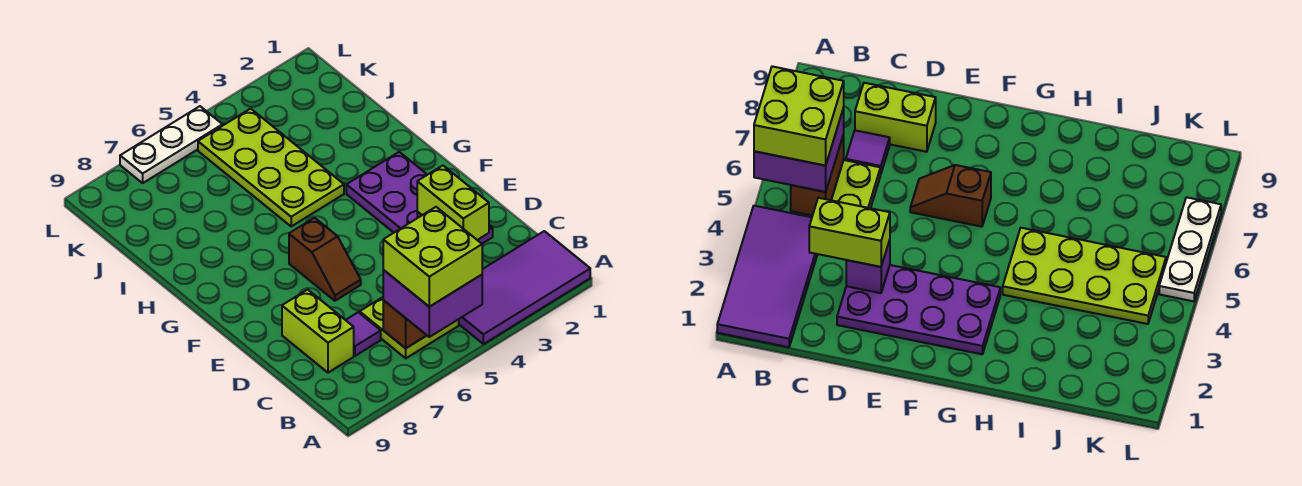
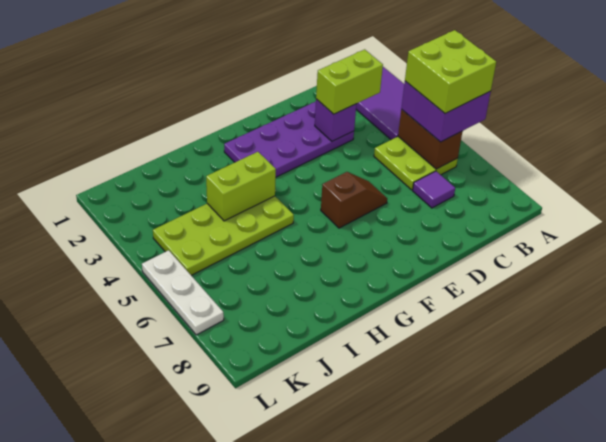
lime 1x2 brick [282,290,354,373] -> lime 1x2 brick moved to [206,152,276,221]

